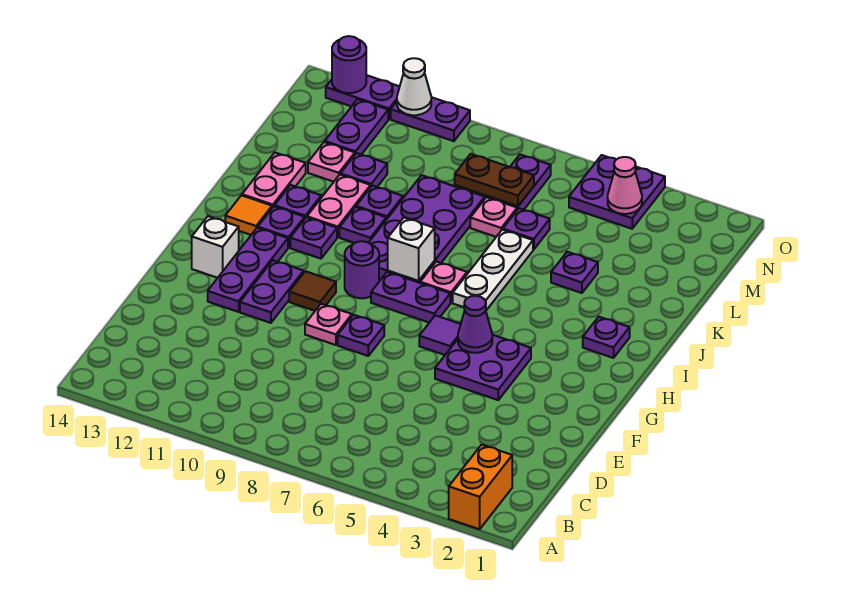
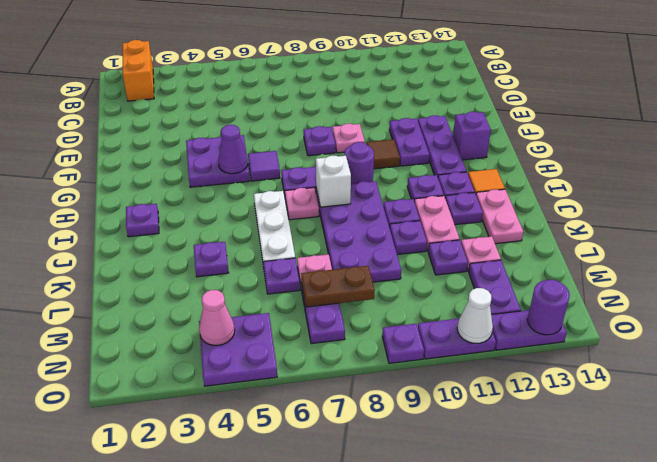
white 1x1 brick [192,216,239,278] -> purple 1x1 brick [453,112,491,160]
none -> purple 1x1 plate [382,324,424,363]

